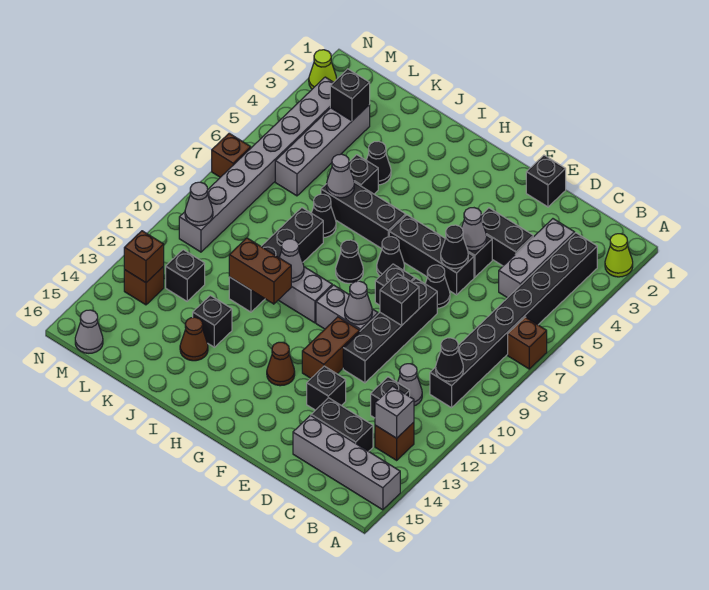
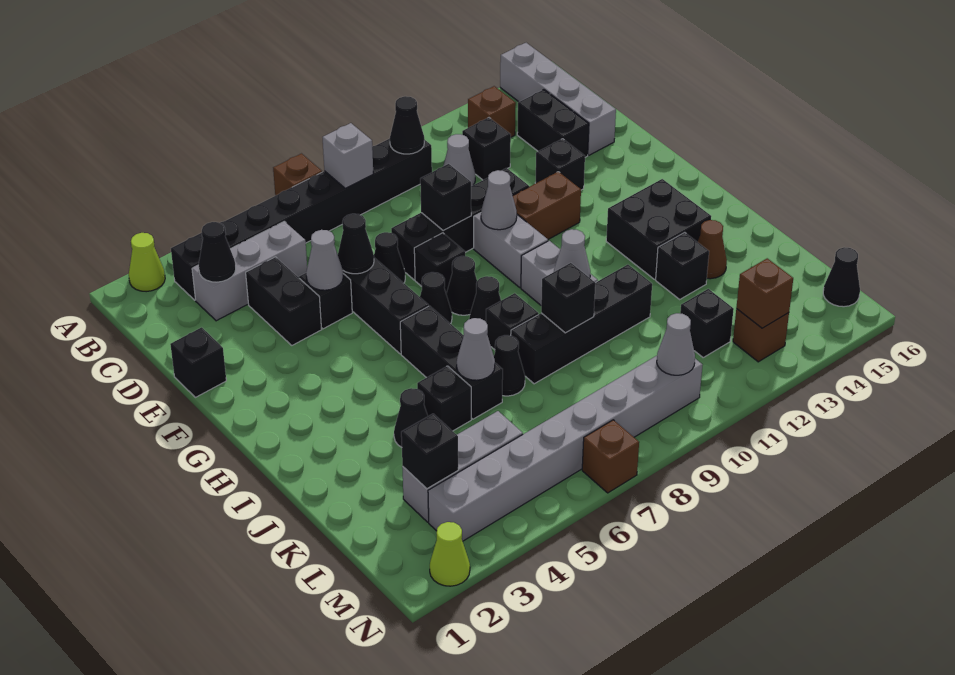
grey 1x1 brick [375,386,414,438] -> grey 1x1 brick moved to [323,123,373,188]
none -> black 1x1 cone [199,222,236,282]
none -> black 1x1 cone [446,256,477,315]
brown 1x1 cone [267,342,295,386] -> none
none -> black 2x2 brick [606,179,711,279]
none -> black 1x1 brick [486,293,538,350]
brown 1x2 brick [229,238,291,304] -> none
none -> black 1x1 brick [541,263,595,333]
grey 1x4 brick [275,105,370,196] -> grey 1x3 brick [402,411,523,522]
grey 1x1 cone [75,310,103,353] -> black 1x1 cone [823,247,860,307]

